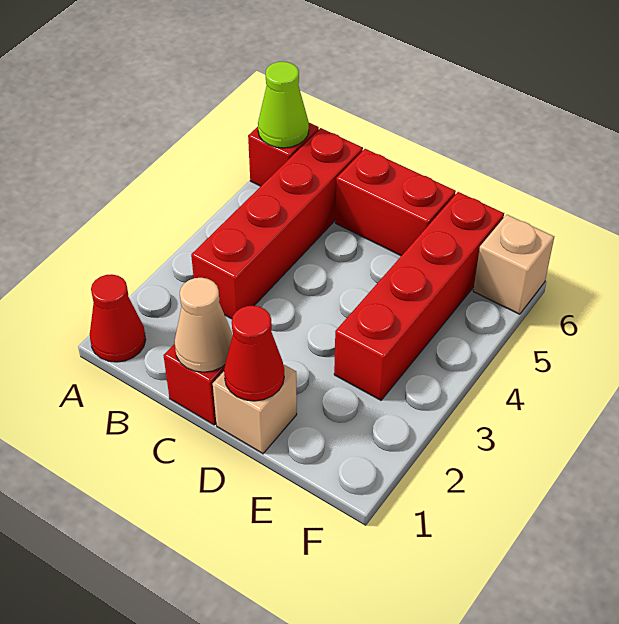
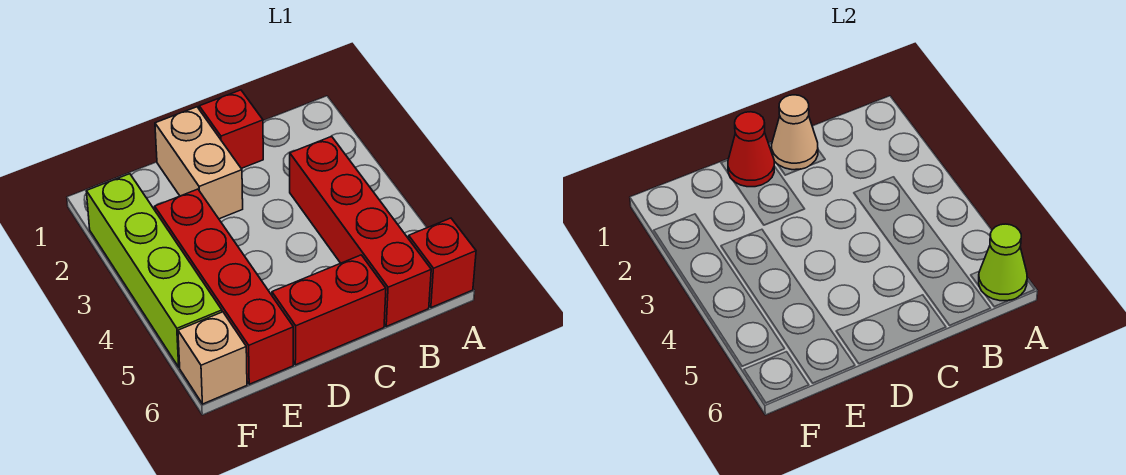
red 1x1 cone [90,274,146,362] -> none
tan 1x1 brick [213,364,297,454] -> tan 1x2 brick [155,107,243,219]
none -> lime 1x4 brick [86,174,222,367]

